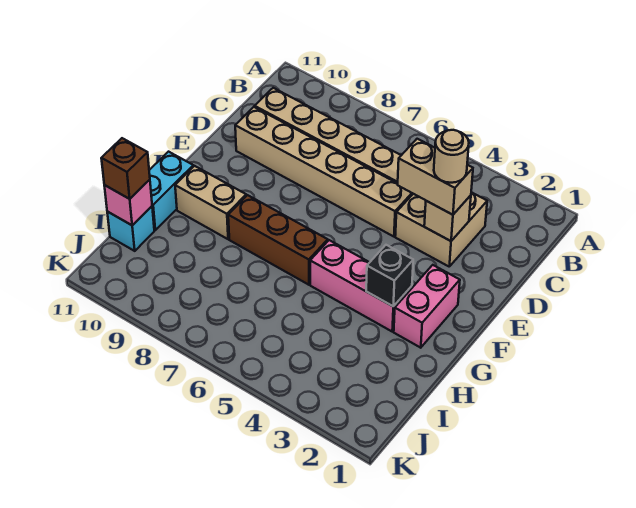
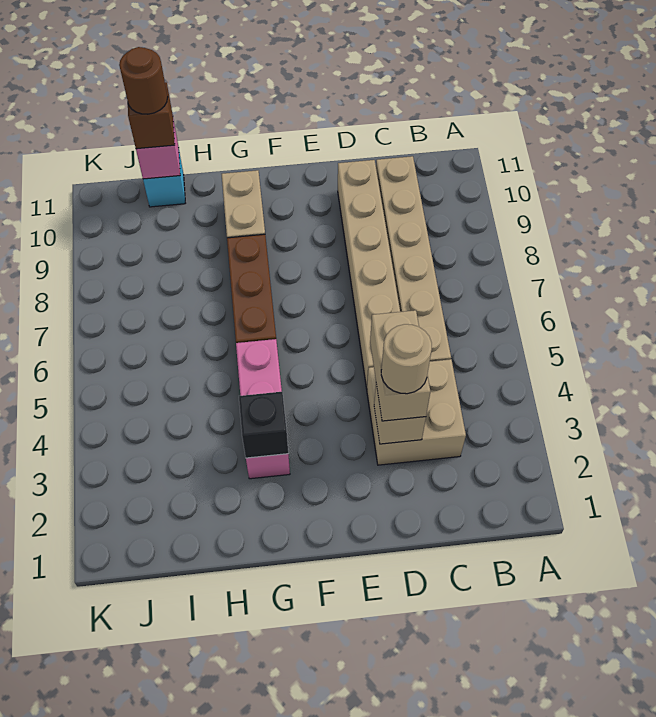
pink 1x2 brick [394,265,460,348] -> none
cyan 1x2 brick [149,152,193,230] -> none
none -> brown 1x1 round brick [119,47,168,114]

